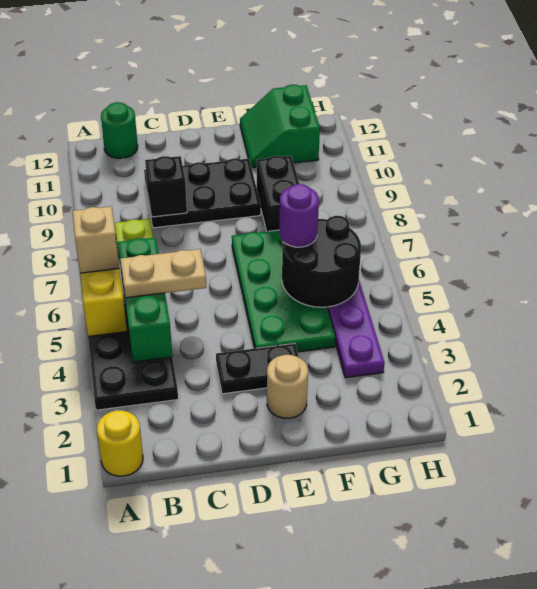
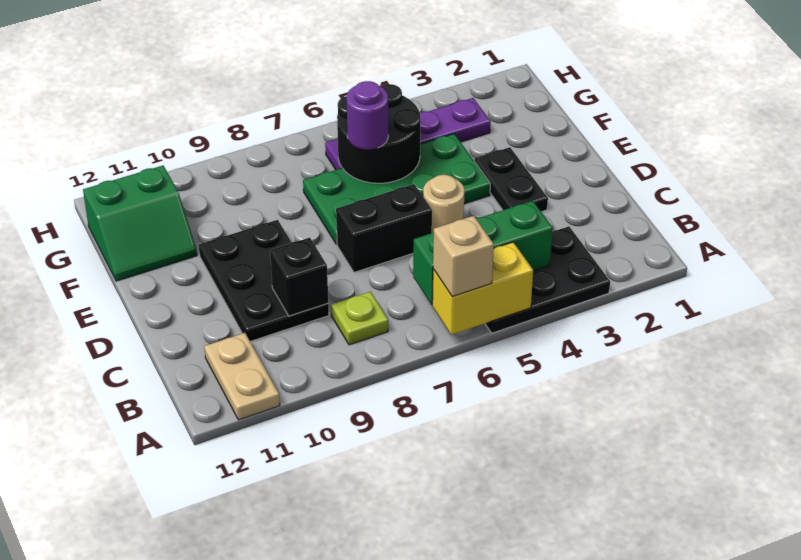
yellow 1x1 round brick [97,410,143,476] -> none
tan 1x2 plate [120,249,206,298] -> tan 1x2 plate moved to [204,333,280,420]
green 1x1 round brick [101,102,138,158] -> none
tan 1x1 round brick [267,355,308,418] -> tan 1x1 round brick moved to [423,175,465,233]
black 1x2 brick [257,156,299,231] -> black 1x2 brick moved to [336,184,432,272]

